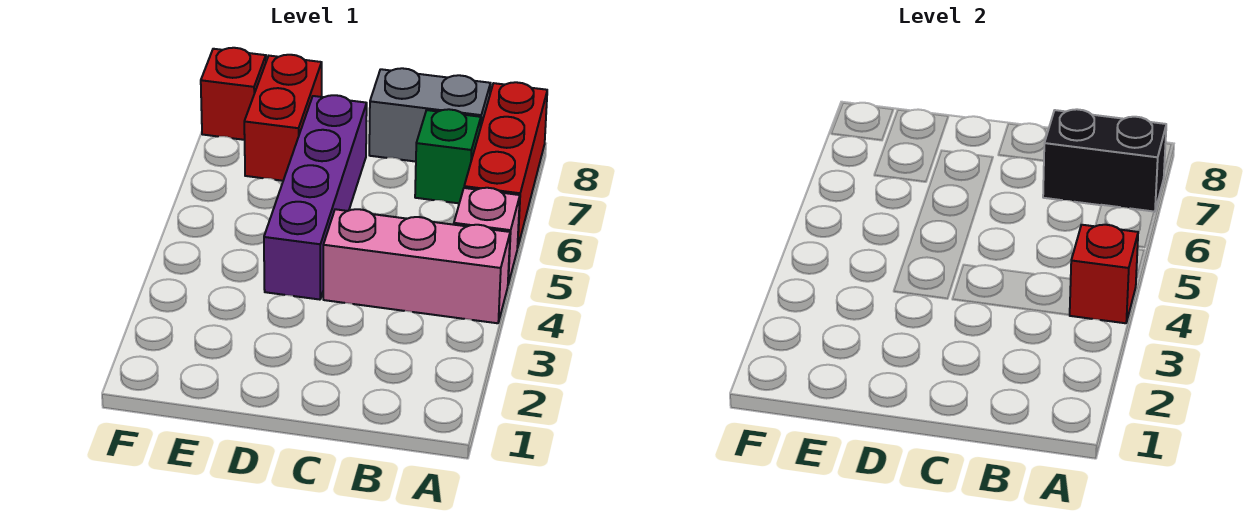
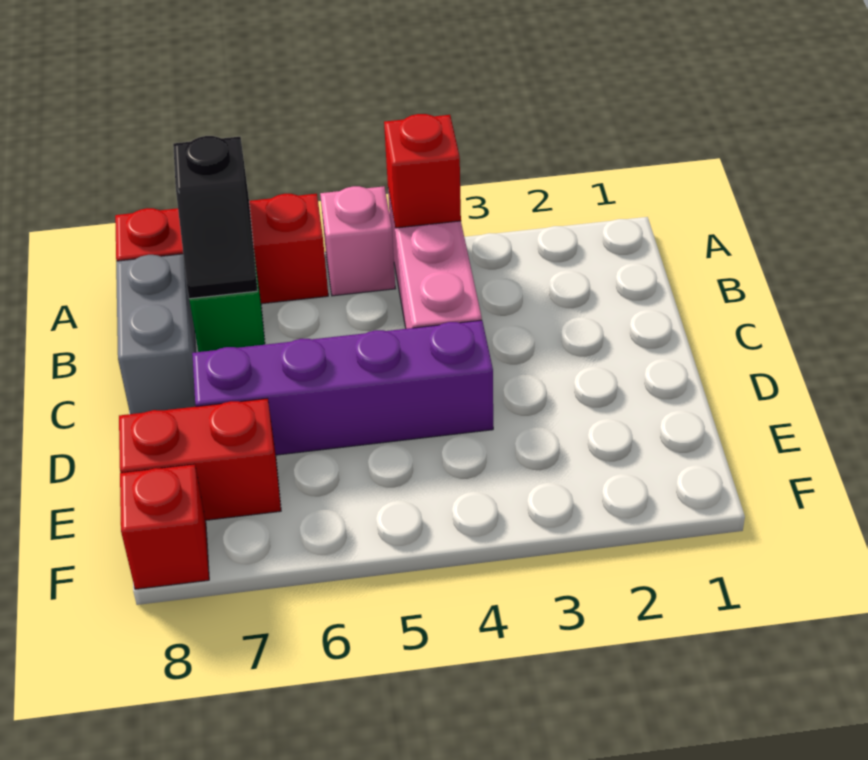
black 1x2 brick [1043,109,1166,212] -> black 1x2 slope [173,136,258,299]

